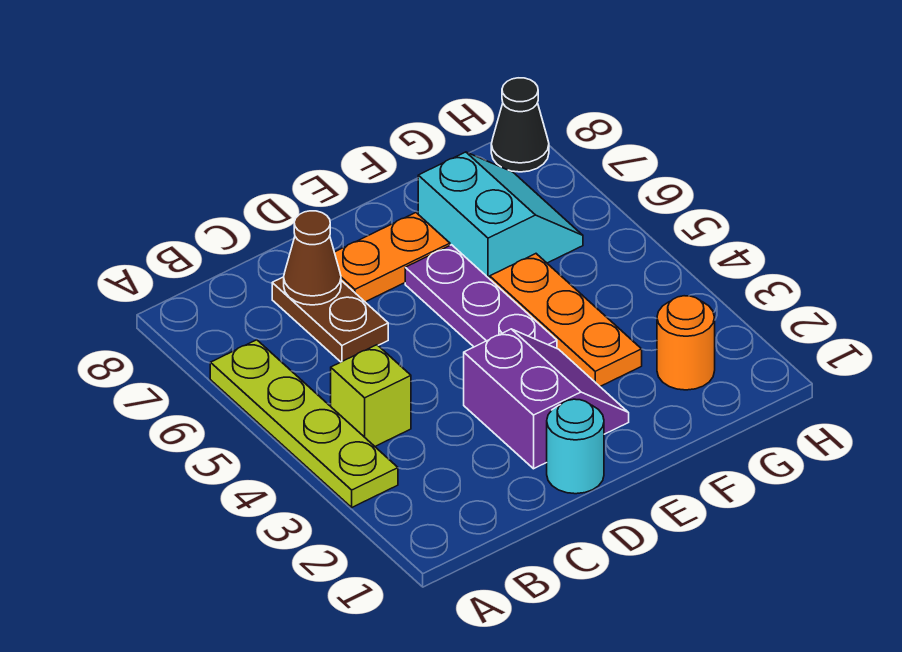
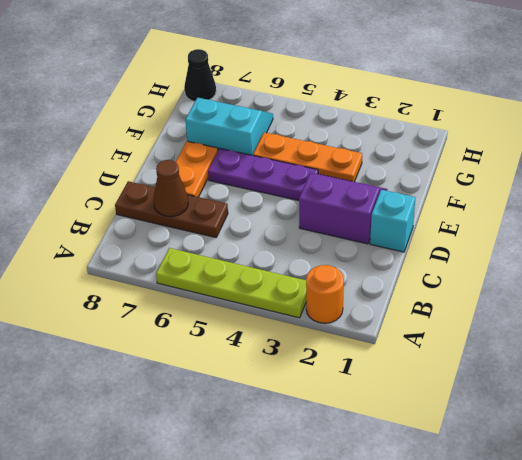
lime 1x1 brick [331,345,411,446] -> none
brown 1x2 plate [272,277,388,362] -> brown 1x3 plate [115,181,228,238]
cyan 1x1 round brick [547,399,604,494] -> cyan 1x1 brick [370,190,415,252]
orange 1x1 round brick [657,296,715,390] -> orange 1x1 round brick moved to [306,265,344,323]

